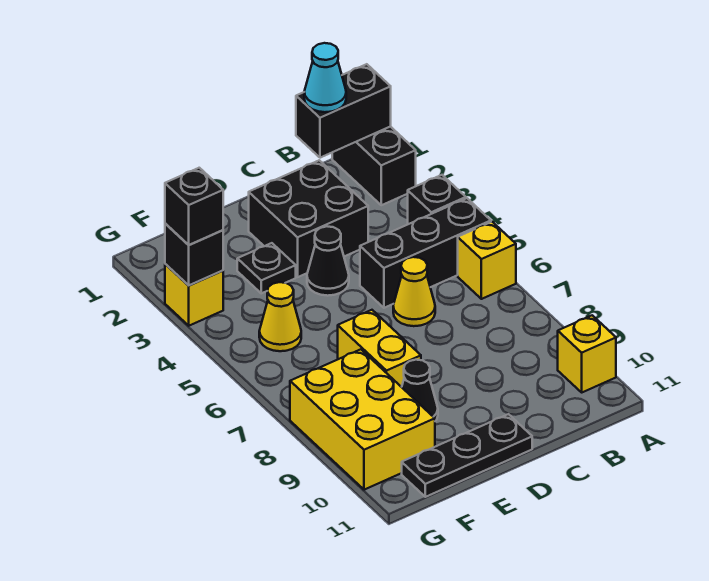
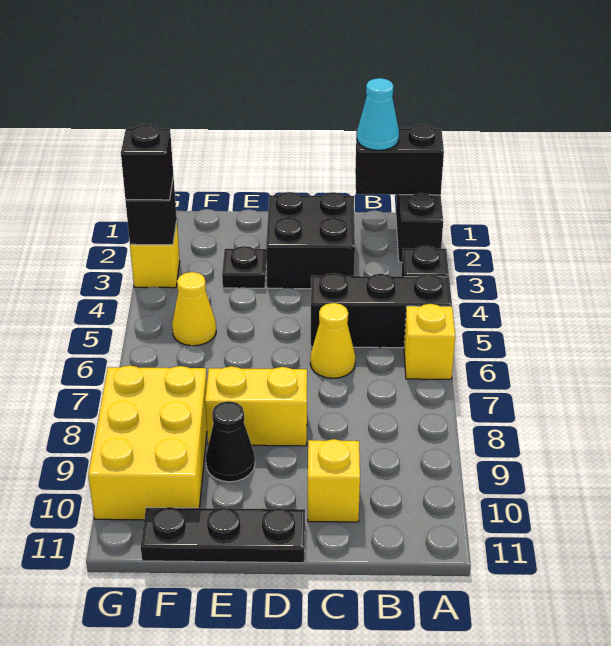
yellow 1x1 brick [558,315,616,392] -> yellow 1x1 brick moved to [308,439,360,522]
black 1x1 cone [307,226,349,296] -> none
yellow 1x2 brick [338,310,421,387] -> yellow 1x2 brick turned to [205,366,307,446]

